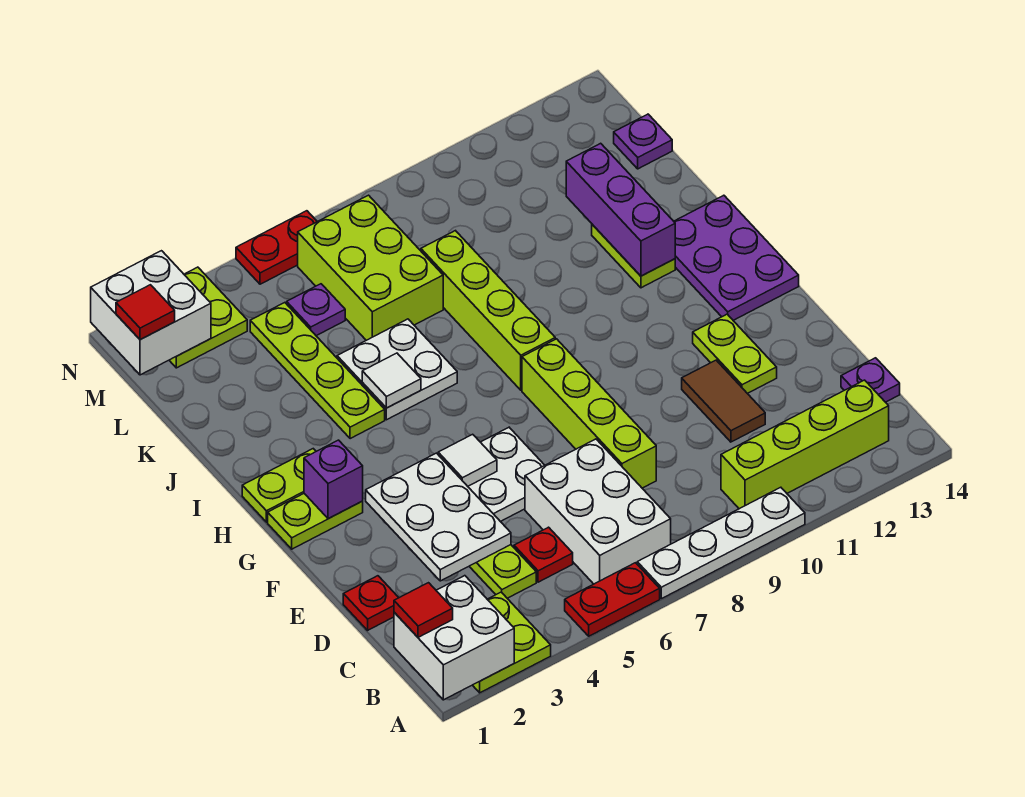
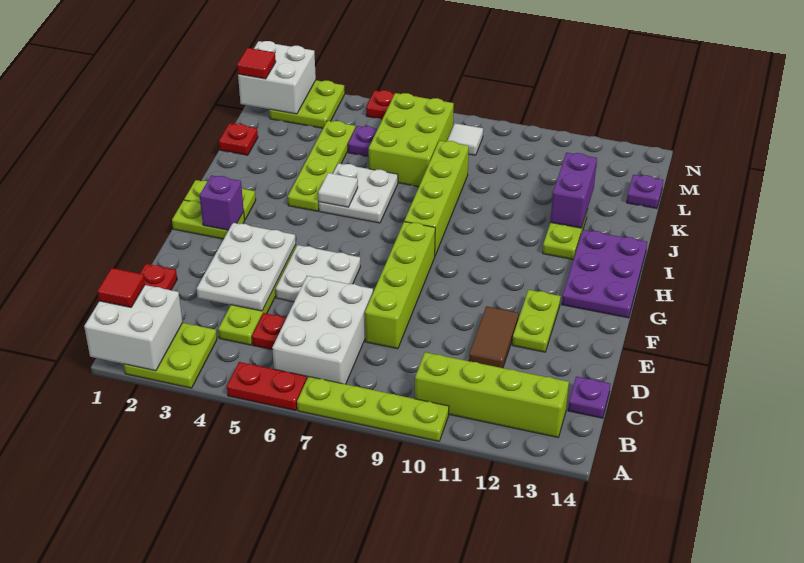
white 1x4 plate [637,487,805,599] -> lime 1x4 plate [297,376,449,441]
white 1x1 tile [438,434,497,486] -> white 1x1 tile moved to [447,123,483,155]
purple 1x3 brick [566,143,675,276] -> purple 1x2 brick [550,153,597,228]
none -> red 1x1 plate [219,123,258,155]

